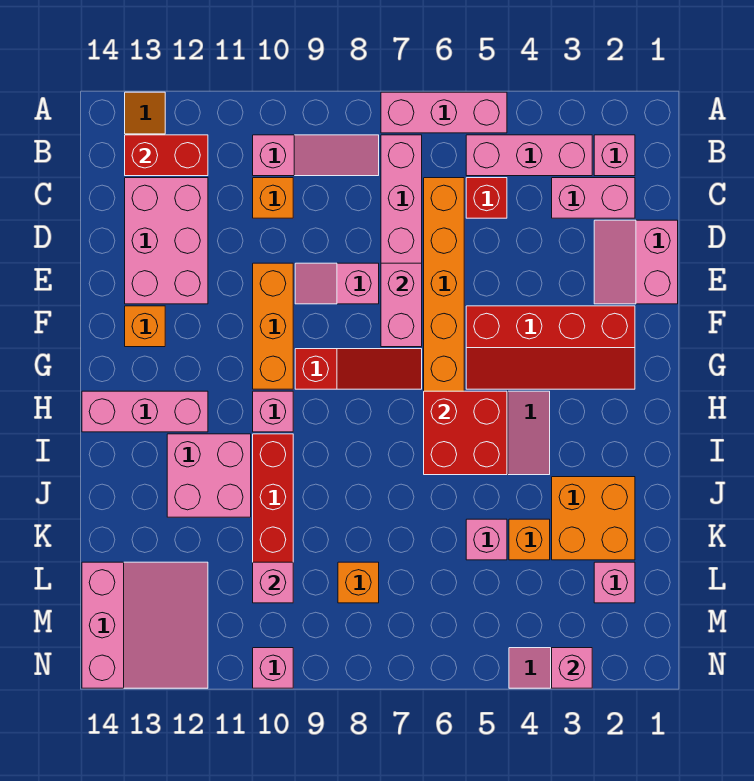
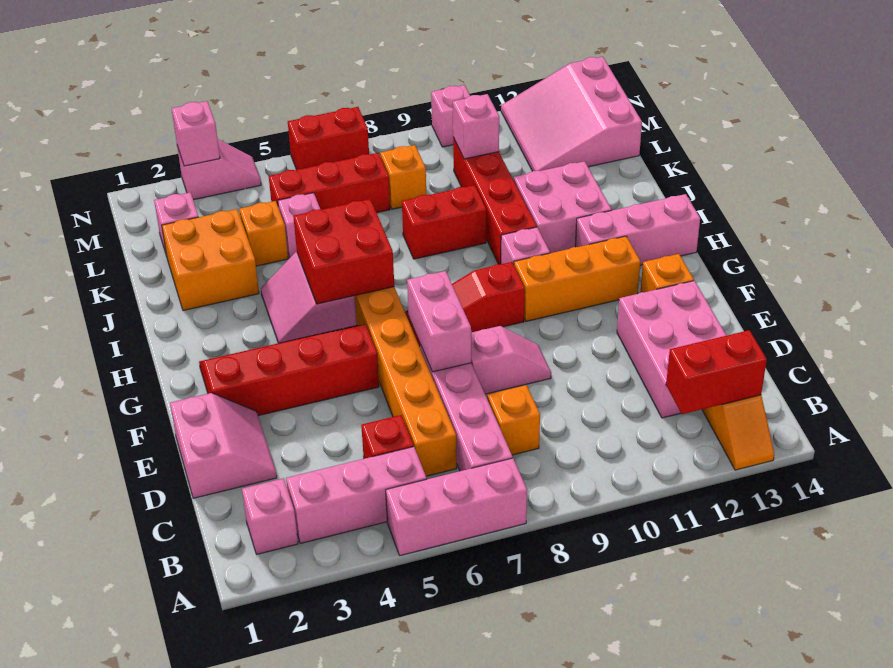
pink 1x3 slope [253,135,379,176] -> none
pink 1x2 brick [552,178,635,218] -> none
orange 1x1 brick [253,178,293,218] -> orange 1x1 brick moved to [487,385,540,455]
orange 1x3 brick [253,263,293,389] -> orange 1x3 brick turned to [514,236,640,321]
none -> red 1x2 brick [402,185,486,259]
none -> red 1x3 brick [269,153,390,213]
none -> red 1x2 brick [288,107,369,170]

